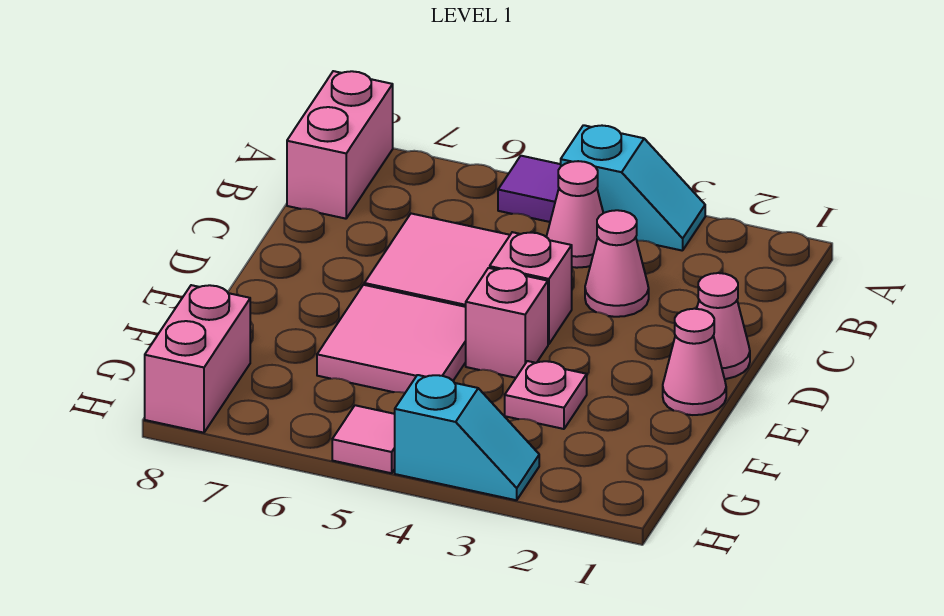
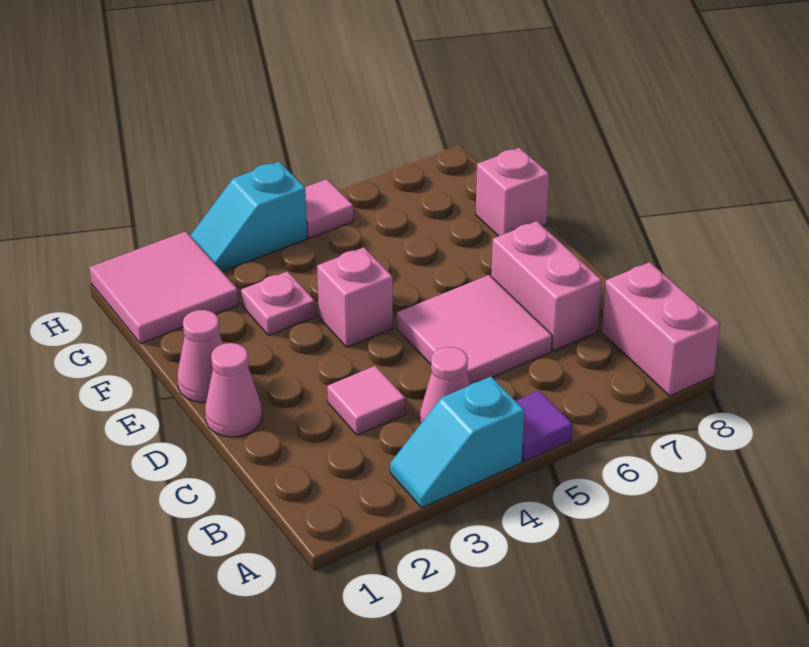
pink 1x1 cone [585,210,649,317] -> pink 1x1 tile [327,366,405,435]
pink 1x1 brick [490,232,572,344] -> pink 1x1 brick moved to [476,148,549,236]
pink 2x2 tile [317,285,466,393] -> pink 2x2 tile moved to [89,231,238,344]
pink 1x2 brick [145,285,250,433] -> pink 1x2 brick moved to [491,221,602,351]

